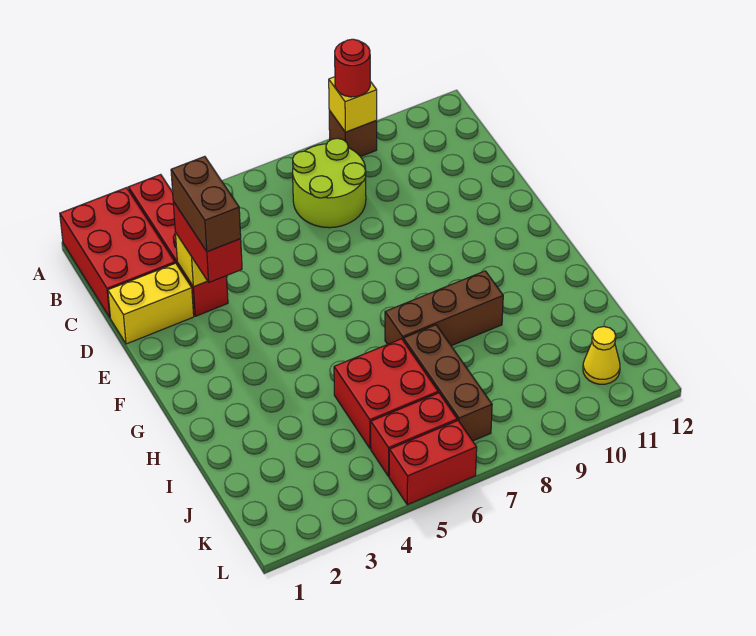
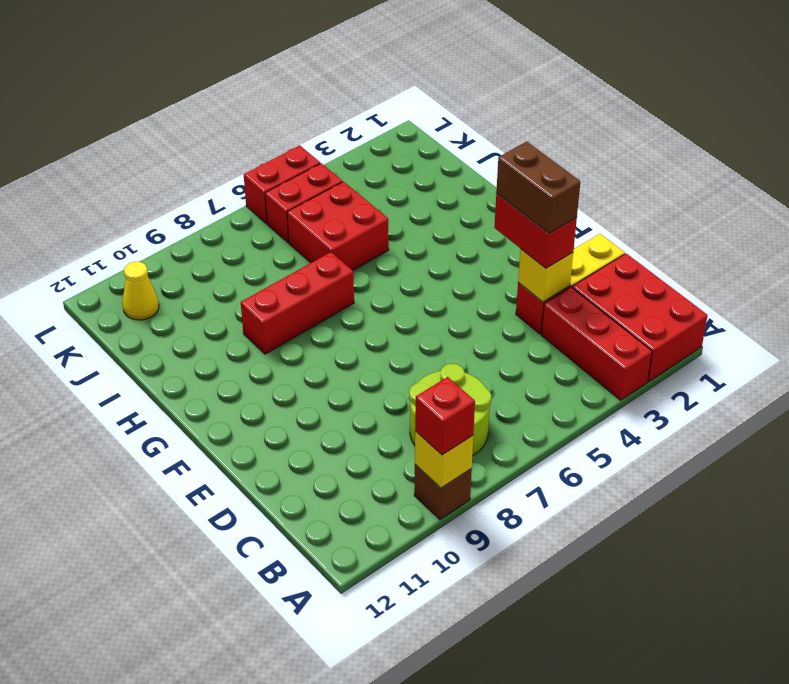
red 1x1 round brick [335,39,370,97] -> red 1x1 brick [415,377,475,455]
brown 1x3 brick [385,271,503,346] -> red 1x3 brick [241,252,354,354]
brown 1x3 brick [403,325,492,441] -> none

